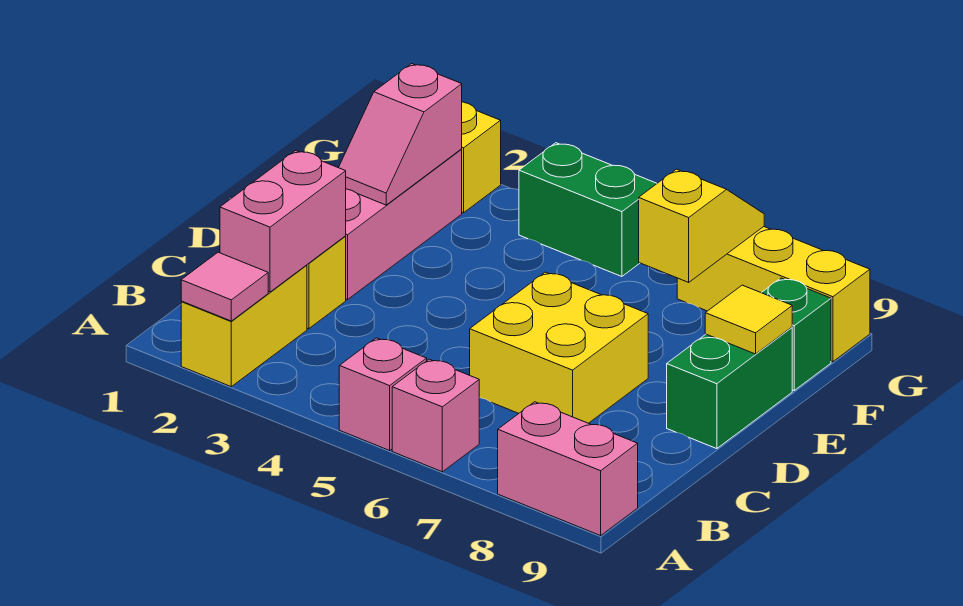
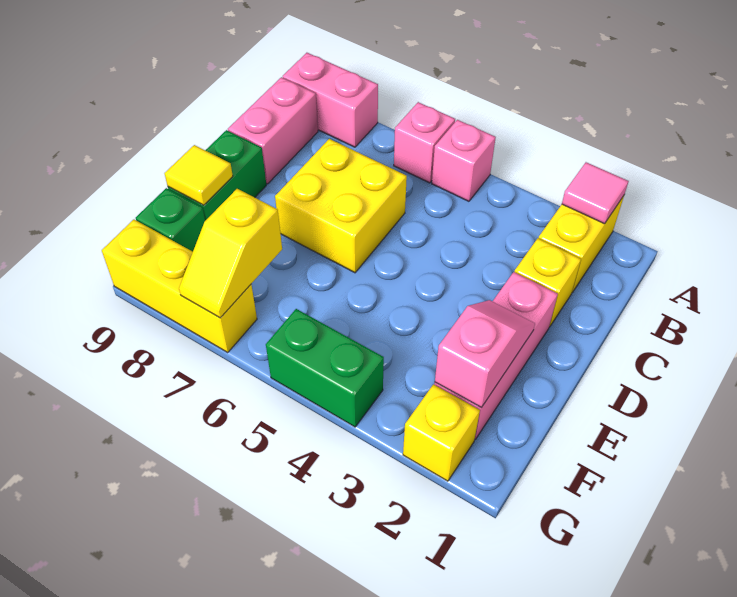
pink 1x2 brick [220,151,346,292] -> pink 1x2 brick moved to [228,77,318,184]

